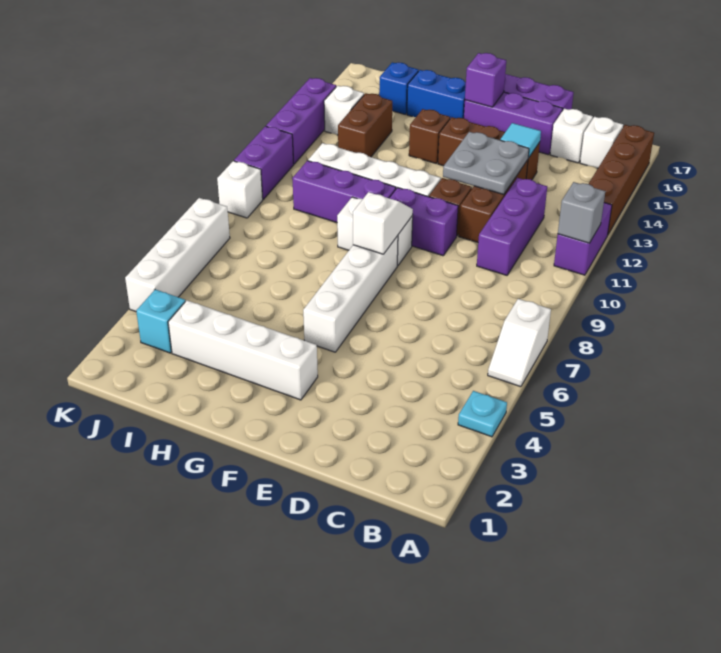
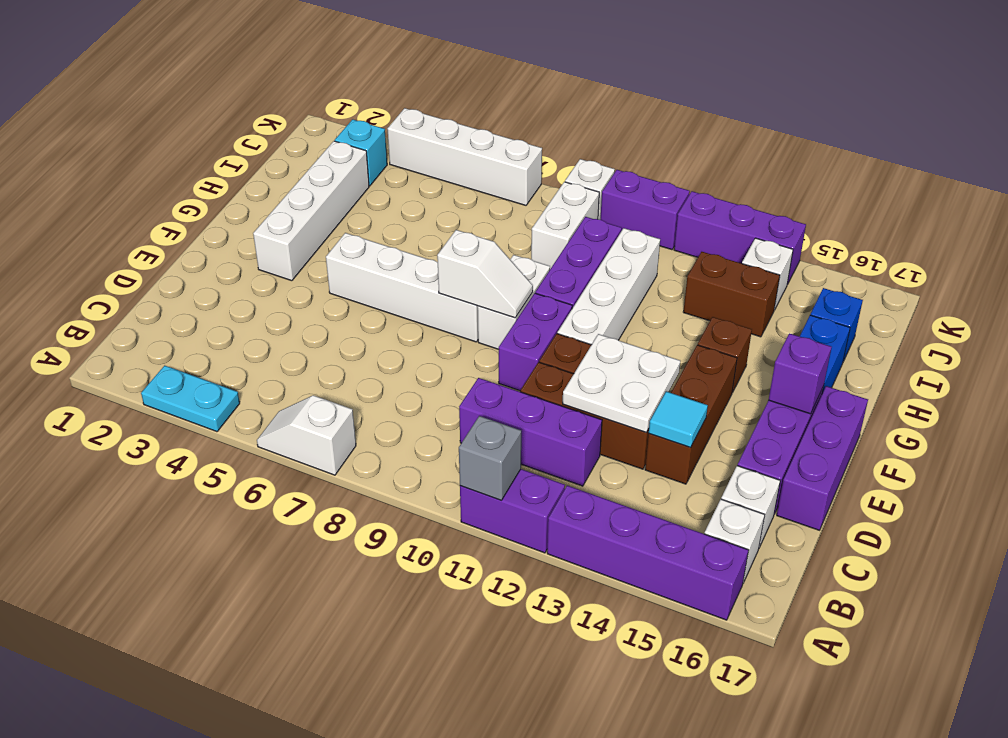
cyan 1x1 plate [458,391,507,437] -> cyan 1x2 plate [141,366,240,432]
brown 1x4 brick [589,125,654,234] -> purple 1x4 brick [547,485,749,620]
grey 2x2 plate [443,132,529,195] -> white 2x2 plate [563,334,680,432]
none -> white 1x2 brick [531,182,599,269]

